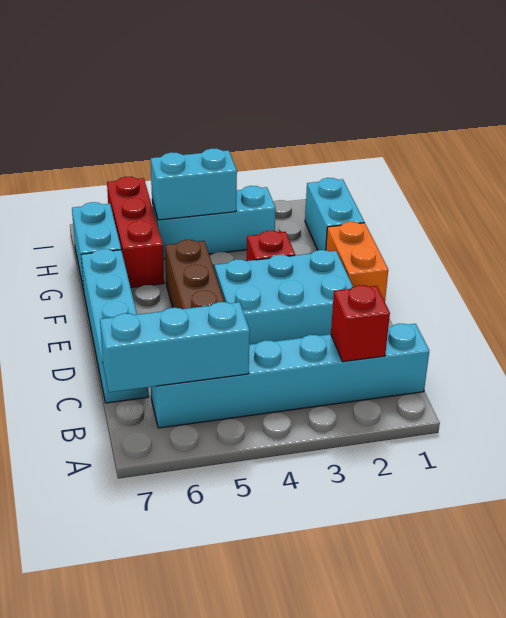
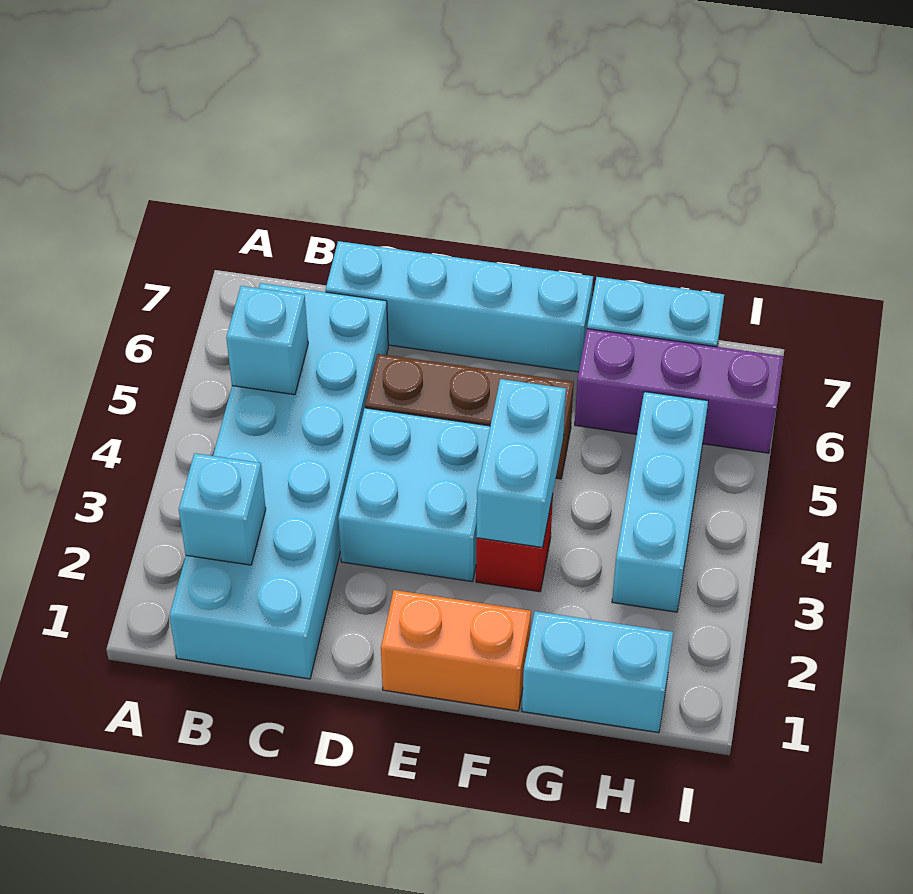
cyan 1x6 brick [151,324,429,428] -> cyan 2x6 brick [169,283,388,679]
red 1x1 brick [331,285,390,362] -> cyan 1x1 brick [179,453,266,565]
cyan 1x3 brick [100,302,250,392] -> cyan 1x1 brick [226,286,308,395]
cyan 2x3 brick [214,250,353,345] -> cyan 2x2 brick [338,408,490,582]
red 1x3 brick [107,177,164,288] -> purple 1x3 brick [575,329,783,453]
cyan 1x2 brick [151,149,237,220] -> cyan 1x2 brick moved to [476,379,566,547]

